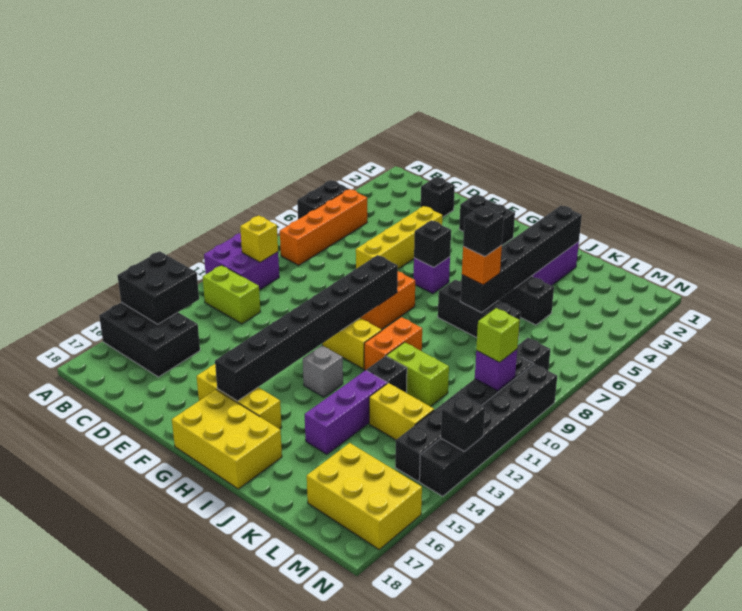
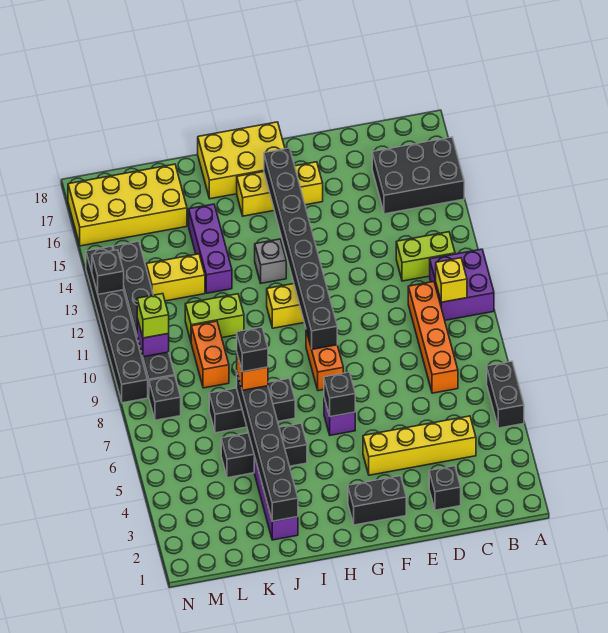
black 2x2 brick [117,251,199,324] -> none
orange 1x4 brick [280,189,367,265] -> orange 1x4 brick moved to [408,282,458,393]
yellow 1x4 brick [356,206,442,269] -> yellow 1x4 brick turned to [363,416,476,475]
orange 1x2 brick [364,317,422,370] -> orange 1x2 brick moved to [191,321,229,388]
black 1x1 brick [367,356,407,393] -> none
yellow 2x3 brick [307,443,422,549] -> yellow 2x4 brick [68,164,187,246]

